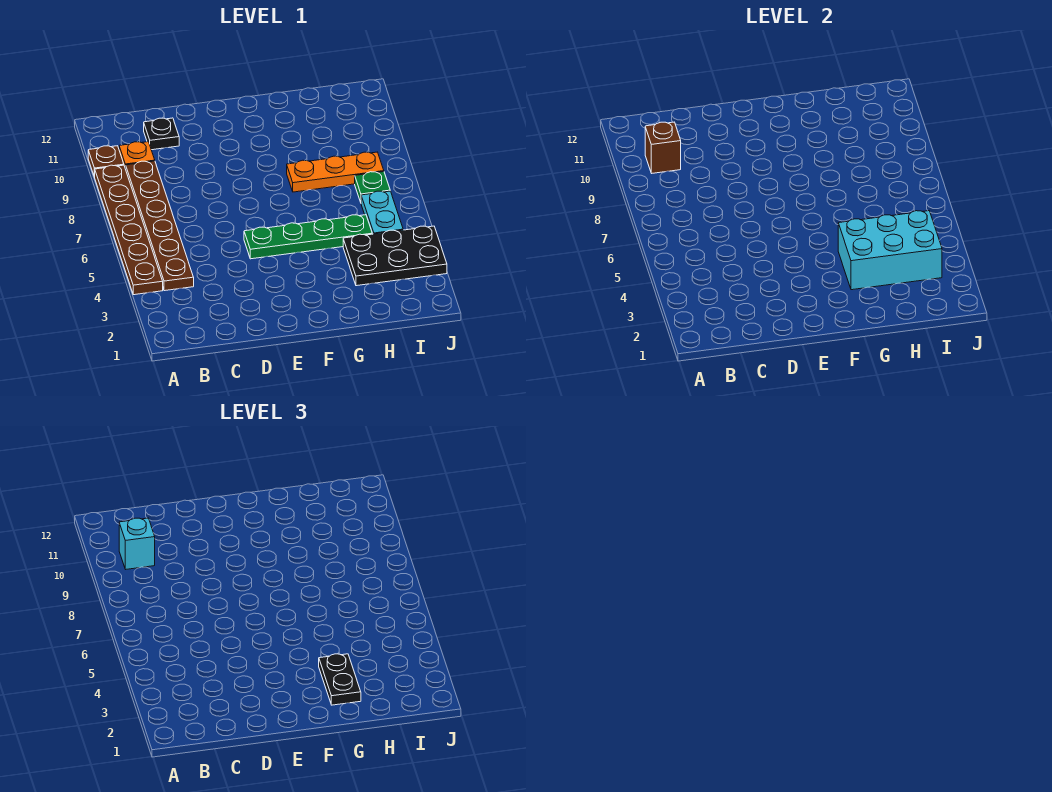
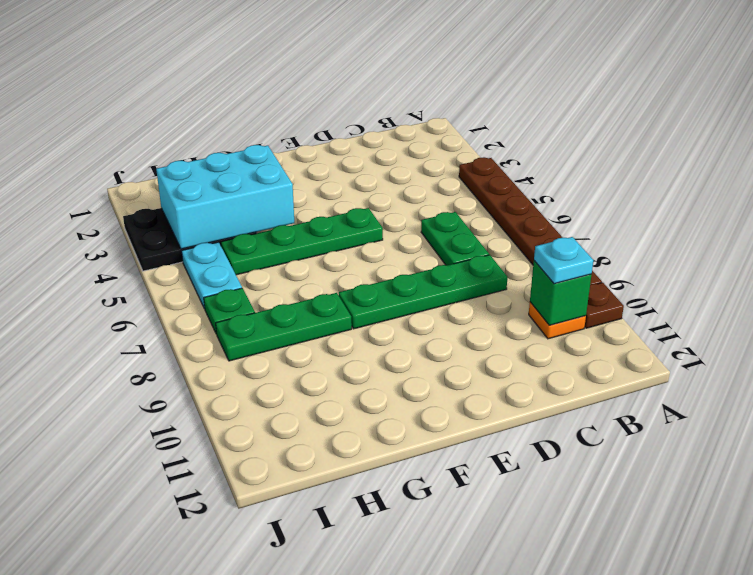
brown 1x6 plate [126,161,194,291] -> none
brown 1x1 brick [645,122,681,173] -> green 1x1 brick [530,261,591,325]
cyan 1x1 brick [119,518,155,569] -> cyan 1x1 plate [534,237,593,284]
none -> green 1x2 plate [421,212,489,265]
none -> green 1x4 plate [339,255,508,329]
black 1x1 plate [144,118,179,150] -> none
black 1x2 plate [319,654,361,705] -> none
orange 1x3 plate [287,152,384,192] -> green 1x3 plate [216,293,352,361]

